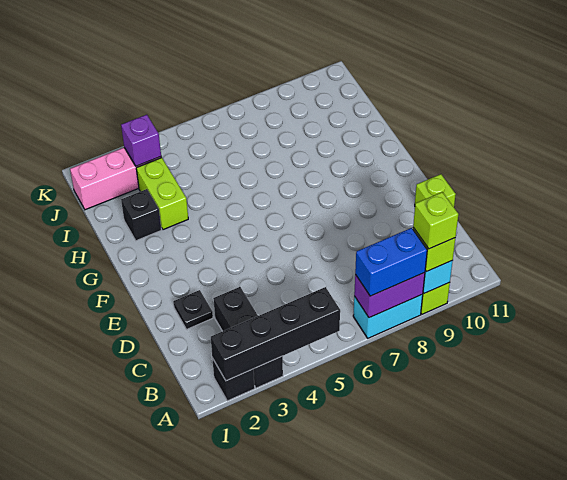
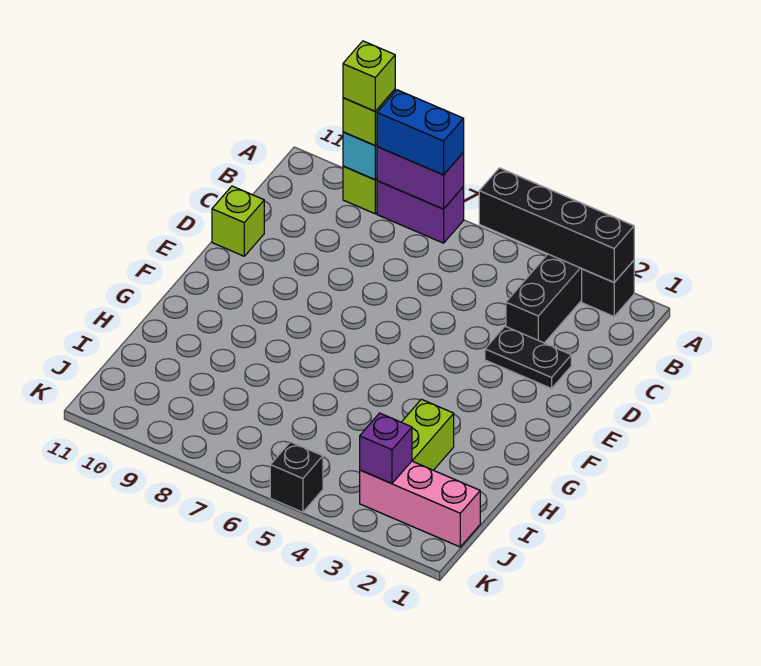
cyan 1x2 brick [353,294,423,338] -> purple 1x2 brick [377,181,464,243]
black 1x1 plate [173,290,213,329] -> black 1x2 plate [485,326,571,388]
black 1x1 brick [121,189,161,241] -> black 1x1 brick moved to [270,442,323,512]

